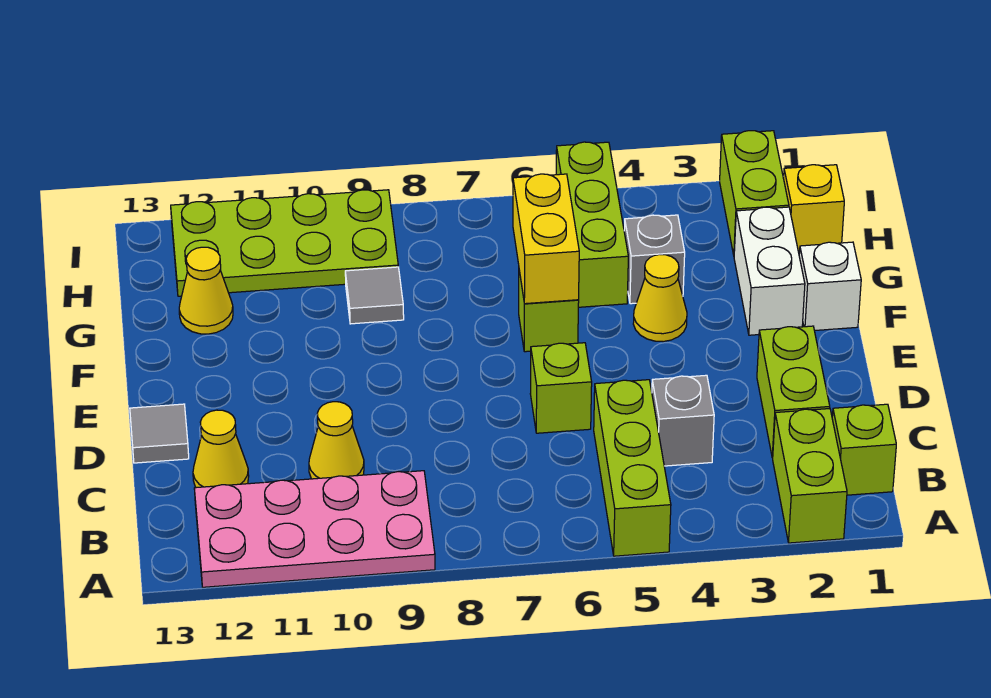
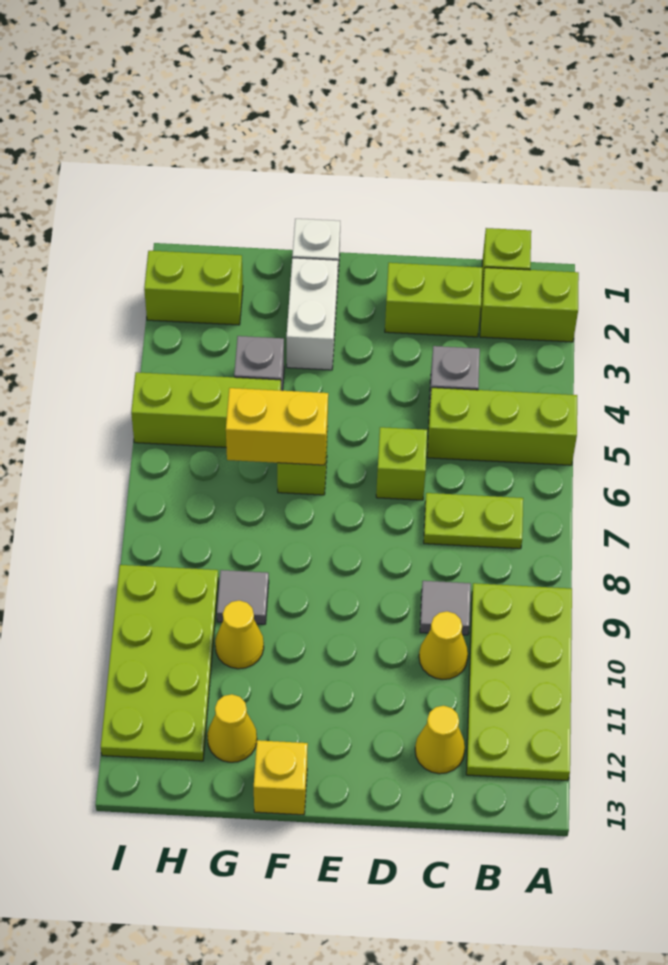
pink 2x4 plate [194,471,435,587] -> lime 2x4 plate [466,583,572,781]
none -> lime 1x2 plate [424,493,523,549]
grey 1x1 tile [130,404,189,463] -> grey 1x1 tile moved to [420,581,471,635]
white 1x2 brick [734,207,805,335] -> white 1x2 brick turned to [286,258,338,370]
yellow 1x1 cone [633,255,687,342] -> yellow 1x1 cone moved to [215,600,264,669]
yellow 1x1 brick [784,165,844,252] -> yellow 1x1 brick moved to [254,740,308,815]

